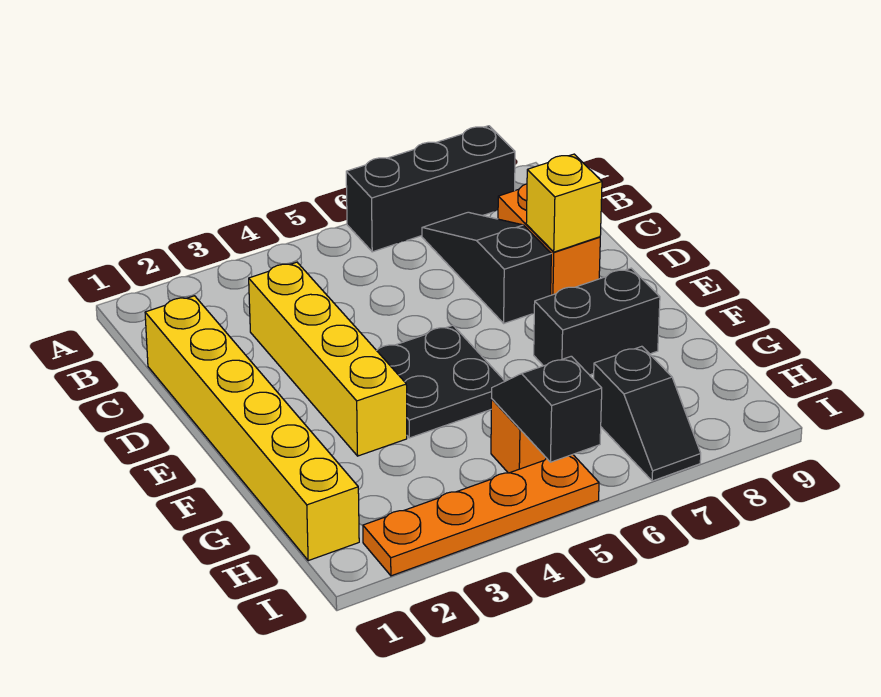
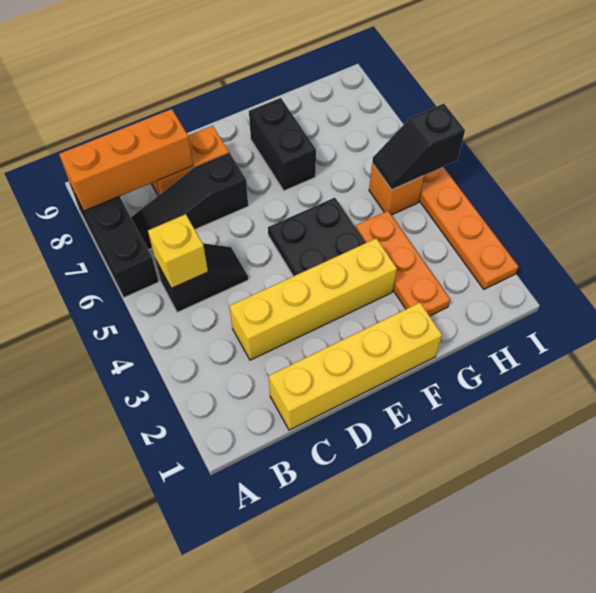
none -> orange 1x3 brick [59,109,193,211]
yellow 1x6 brick [145,296,359,561] -> yellow 1x4 brick [269,302,442,430]
yellow 1x1 brick [526,154,602,252] -> yellow 1x1 brick moved to [148,214,208,288]
none -> orange 1x3 plate [356,211,450,316]
black 1x2 slope [594,346,701,481] -> black 1x2 slope moved to [155,243,248,312]

